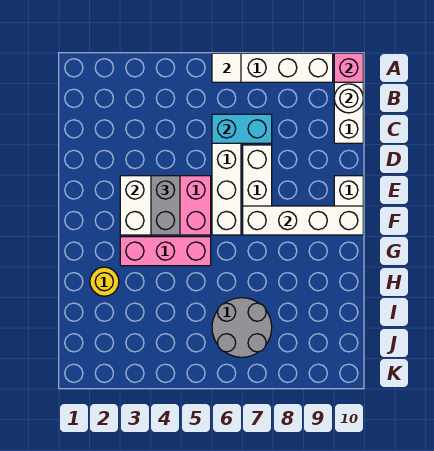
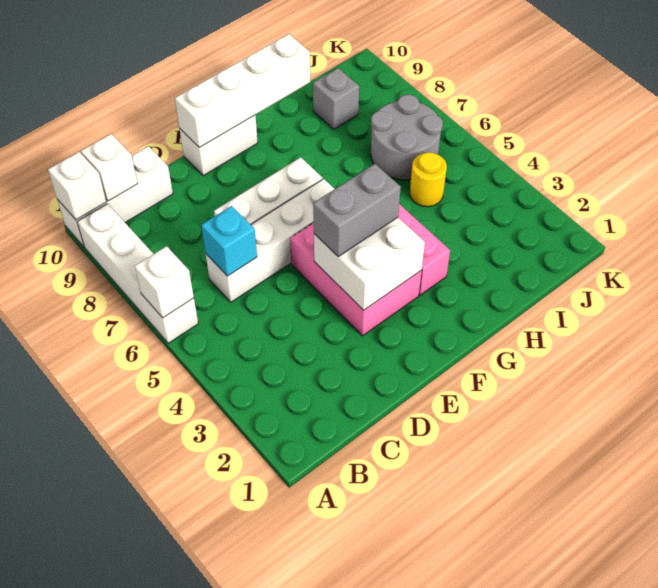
white 1x1 tile [212,53,241,82] -> white 1x1 brick [135,246,194,318]
pink 1x1 brick [334,53,363,82] -> white 1x1 brick [48,152,106,220]
white 1x1 round brick [334,84,363,113] -> white 1x1 brick [81,134,138,201]
cyan 1x2 brick [212,114,272,143] -> cyan 1x1 brick [201,206,257,276]
white 1x4 brick [243,206,363,235] -> white 1x4 brick turned to [175,34,310,147]
yellow 1x1 round brick [90,267,119,296] -> yellow 1x1 round brick moved to [410,152,447,207]
none -> grey 1x1 brick [313,68,359,129]

